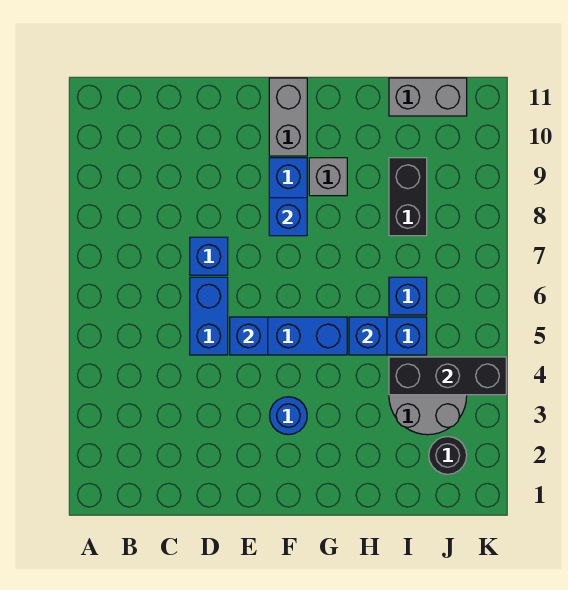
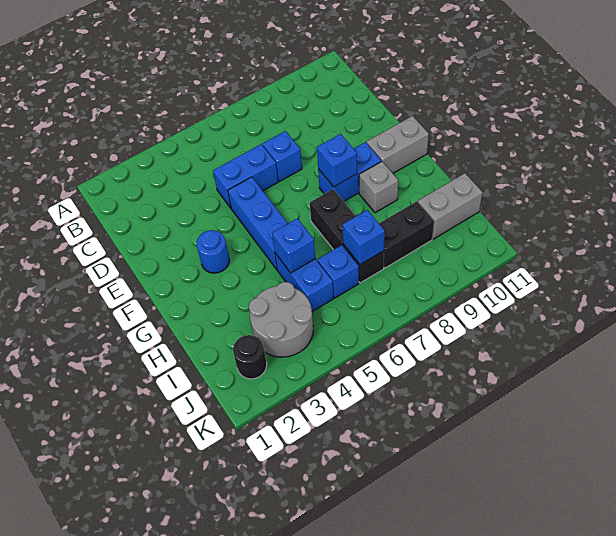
blue 1x1 brick [230,317,268,355] -> blue 1x1 brick moved to [343,210,385,264]
black 1x3 brick [389,357,506,395] -> black 1x3 brick moved to [310,189,384,283]
grey 1x2 brick [389,78,467,116] -> grey 1x2 brick turned to [418,173,483,239]

